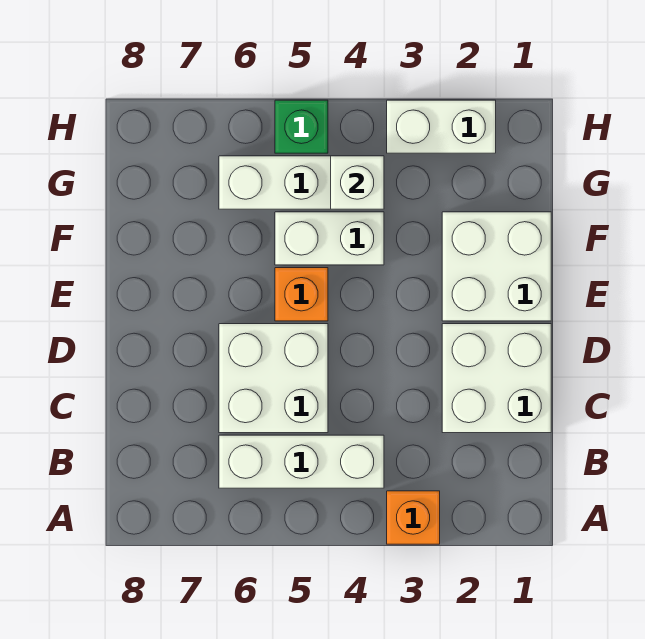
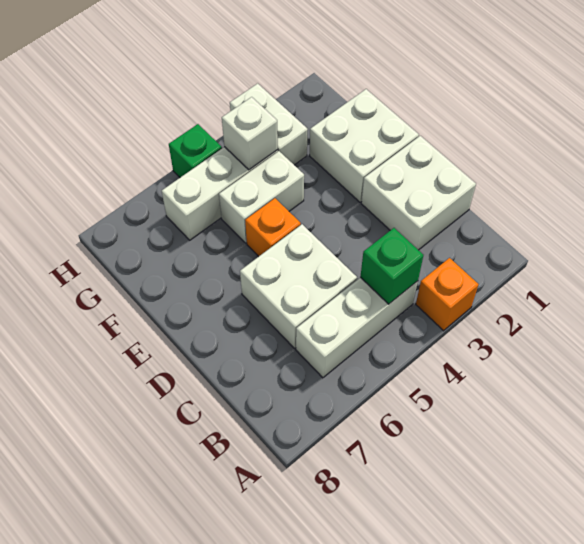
none -> green 1x1 brick [360,228,423,304]
white 1x2 brick [387,100,496,153] -> white 1x2 brick turned to [230,83,308,165]

